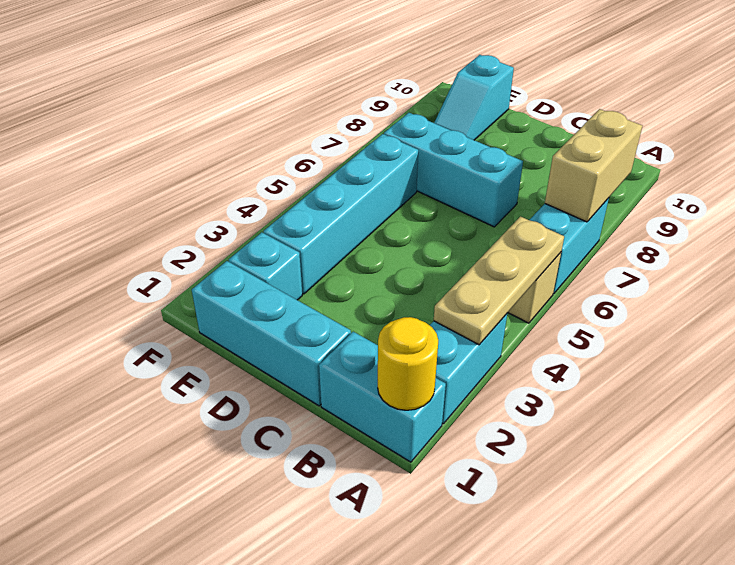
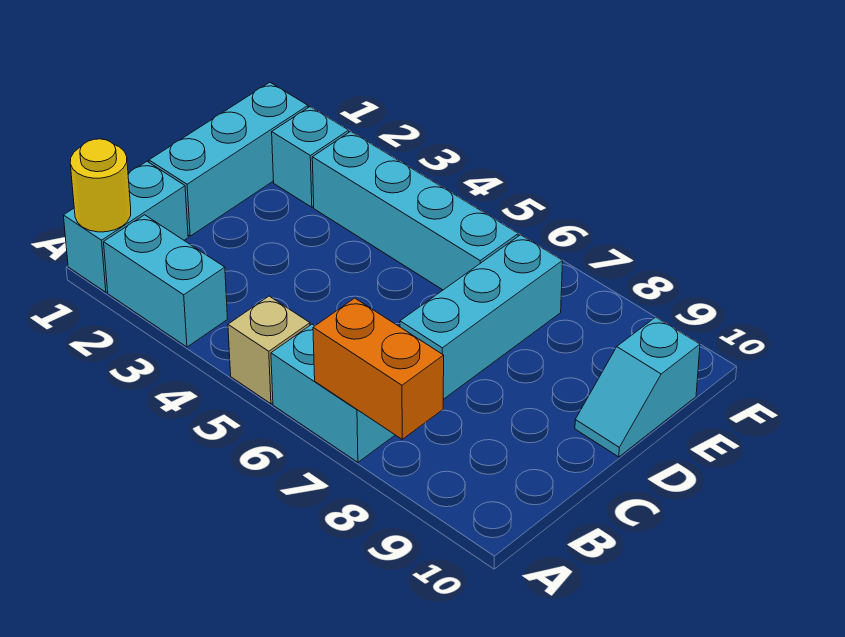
tan 1x3 plate [434,217,564,345] -> none
tan 1x2 brick [545,109,642,222] -> orange 1x2 brick [313,298,444,439]
cyan 1x2 slope [434,55,514,140] -> cyan 1x2 slope turned to [575,317,700,457]

